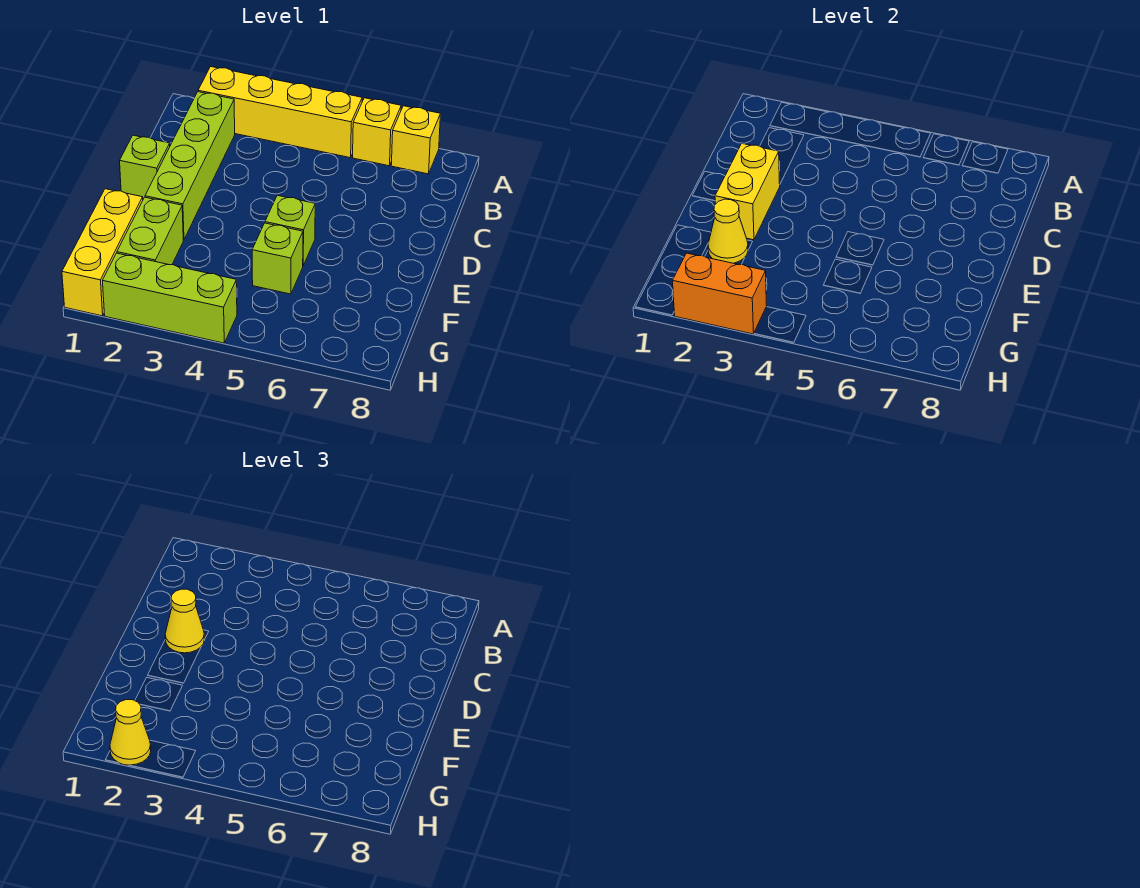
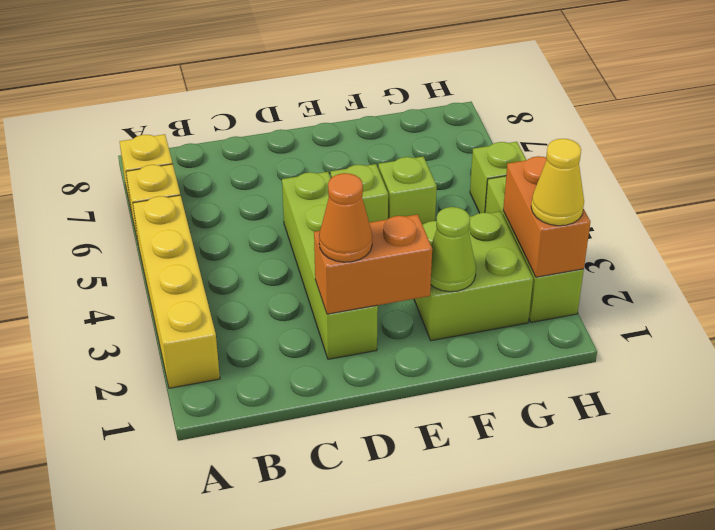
lime 1x4 brick [145,92,235,240] -> lime 1x4 brick turned to [282,172,378,359]
lime 1x1 brick [120,135,170,199] -> lime 1x1 brick moved to [470,142,526,213]
yellow 1x2 brick [715,143,780,240] -> orange 1x2 brick [314,214,432,314]
yellow 1x1 cone [165,589,204,653] -> orange 1x1 cone [319,173,372,262]
yellow 1x3 brick [62,189,143,316] -> none
lime 1x2 brick [117,197,183,265] -> lime 2x2 brick [414,211,533,341]
yellow 1x1 cone [708,199,748,263] -> lime 1x1 cone [431,207,476,292]

